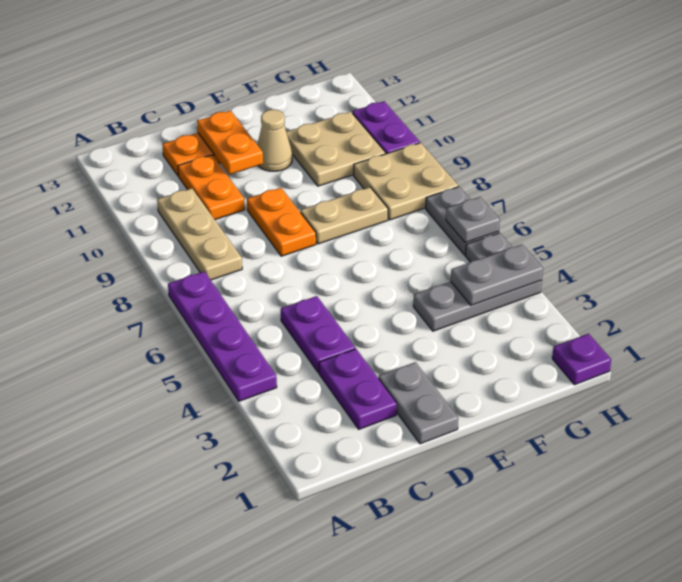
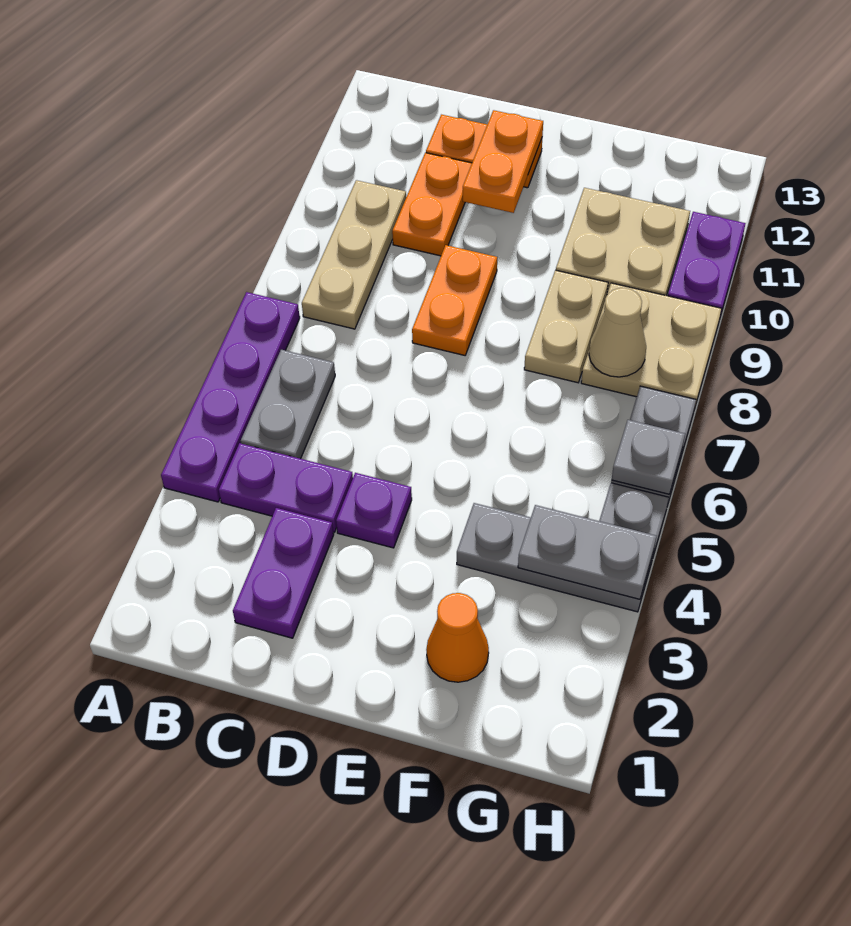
purple 1x2 plate [281,296,355,373] -> purple 1x2 plate turned to [219,443,353,532]
grey 1x2 plate [379,362,458,444] -> grey 1x2 plate moved to [241,350,335,459]
tan 1x2 plate [301,187,388,244] -> tan 1x2 plate turned to [524,270,608,383]
tan 1x1 cone [257,110,292,171] -> tan 1x1 cone moved to [589,288,646,377]
none -> orange 1x1 cone [426,593,489,682]
purple 1x1 plate [552,334,611,385] -> purple 1x1 plate moved to [336,473,412,548]

